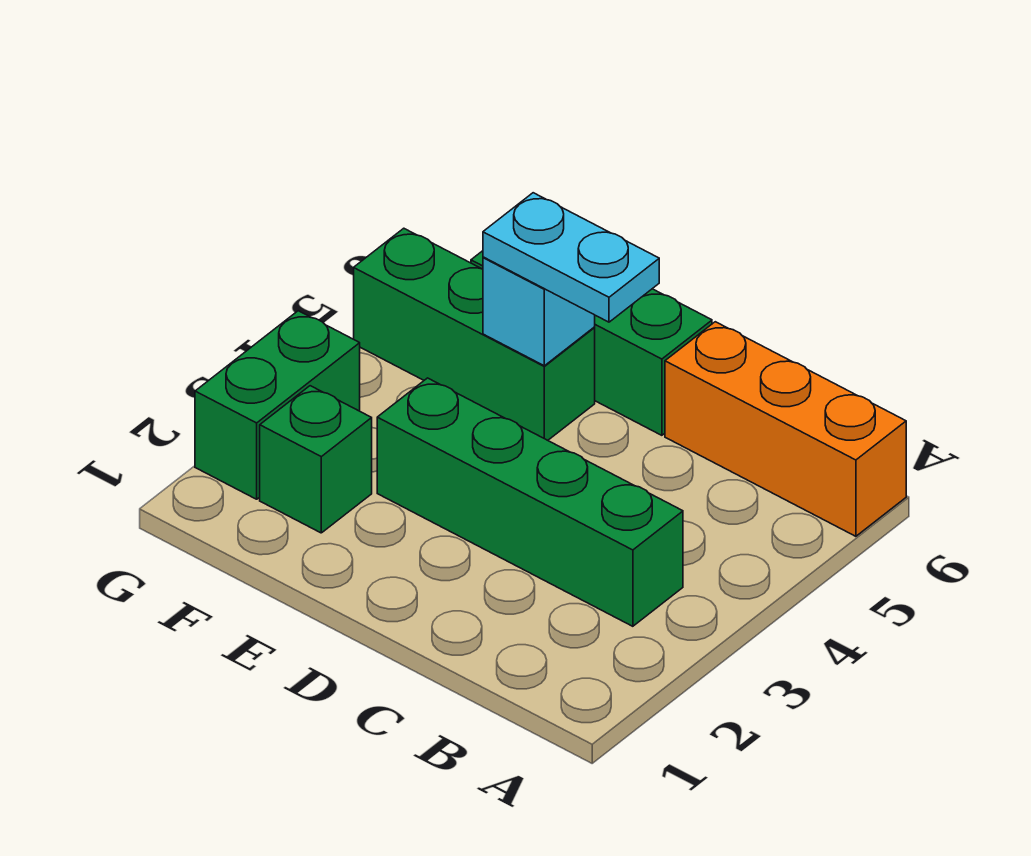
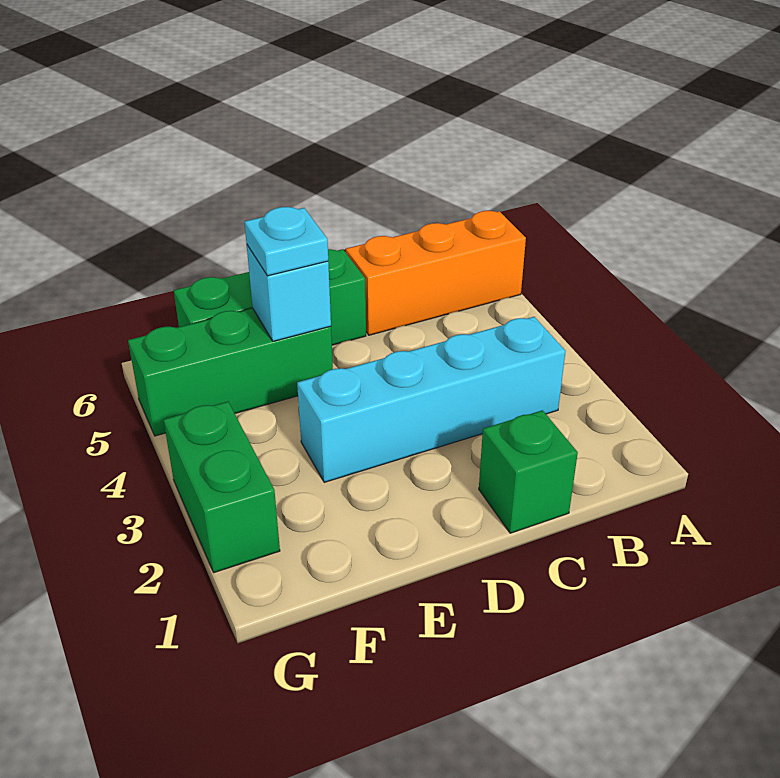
green 1x4 brick [377,378,683,626] -> cyan 1x4 brick [297,317,566,482]
cyan 1x2 plate [483,193,659,322] -> cyan 1x1 plate [244,207,328,276]
green 1x1 brick [260,386,372,533] -> green 1x1 brick moved to [479,410,578,533]

